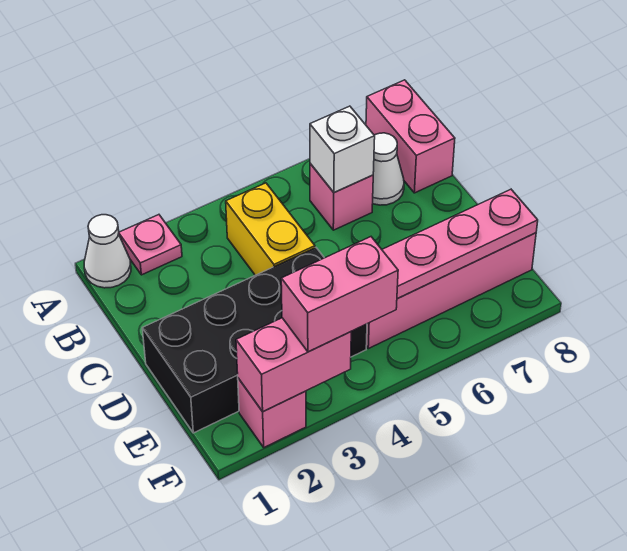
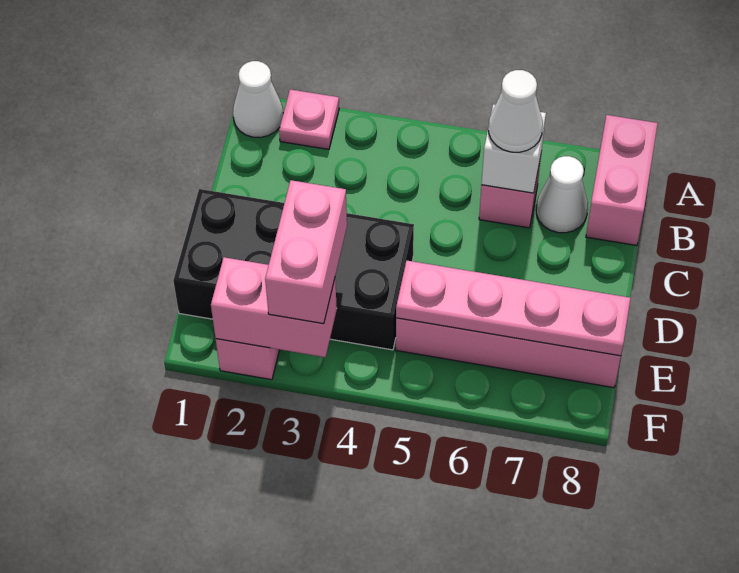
yellow 1x2 brick [226,183,315,275] -> none
none -> white 1x1 cone [489,70,543,152]
pink 1x2 brick [281,237,398,352] -> pink 1x2 brick turned to [265,180,347,324]

